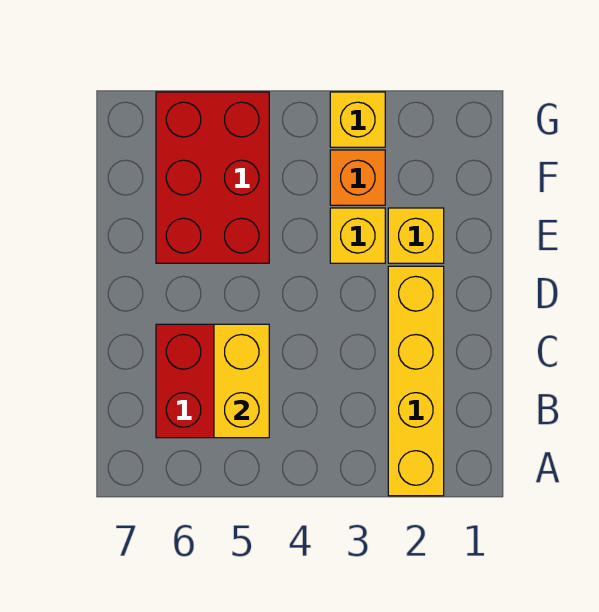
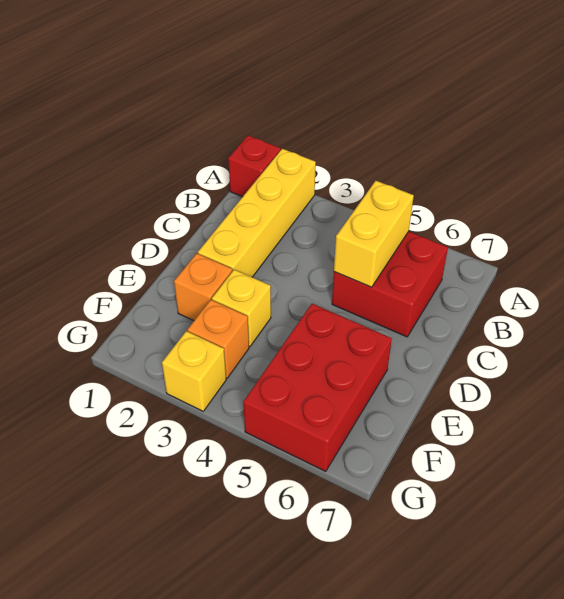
none -> red 1x1 brick [228,135,281,197]
yellow 1x1 brick [388,208,444,263] -> orange 1x1 brick [174,253,232,321]

